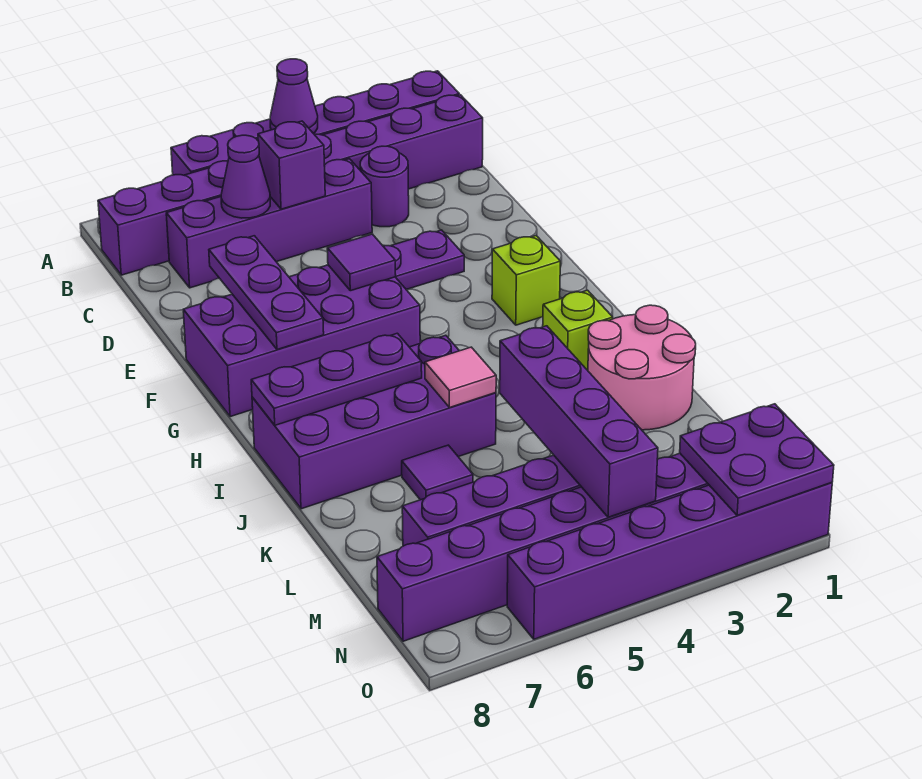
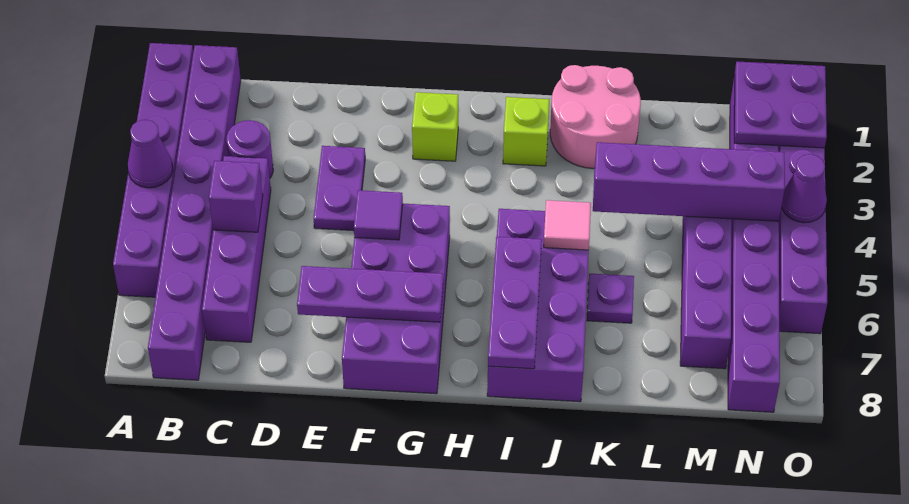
purple 1x1 cone [221,135,270,218] -> purple 1x1 cone moved to [782,154,827,223]
purple 1x1 tile [402,445,473,500] -> purple 1x1 plate [587,274,634,323]

